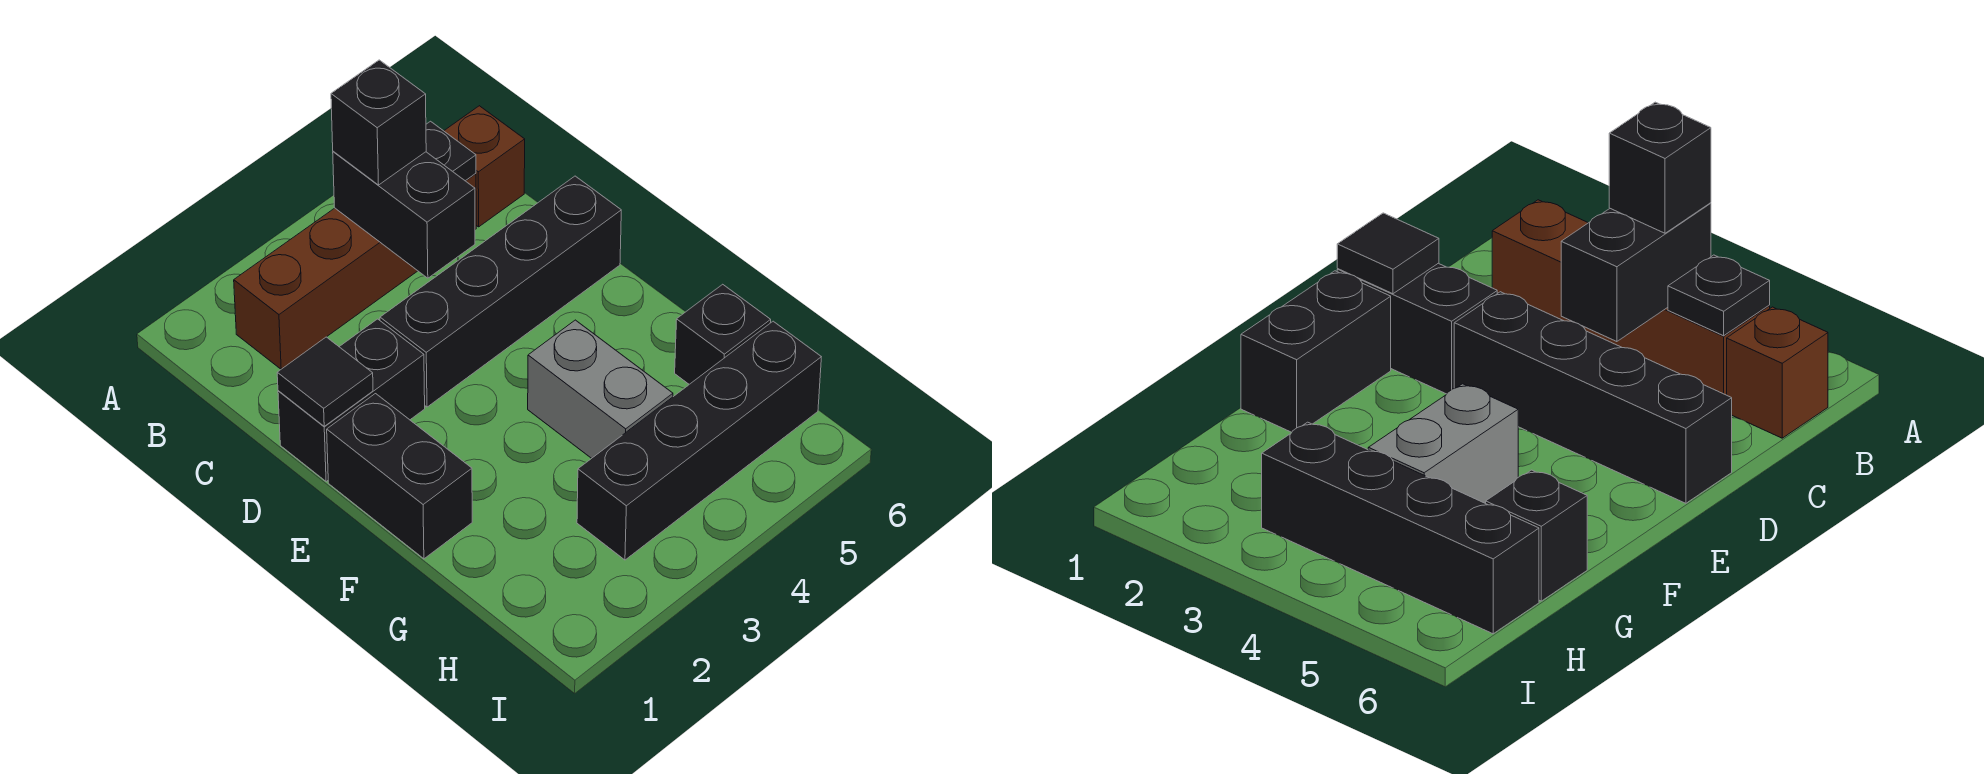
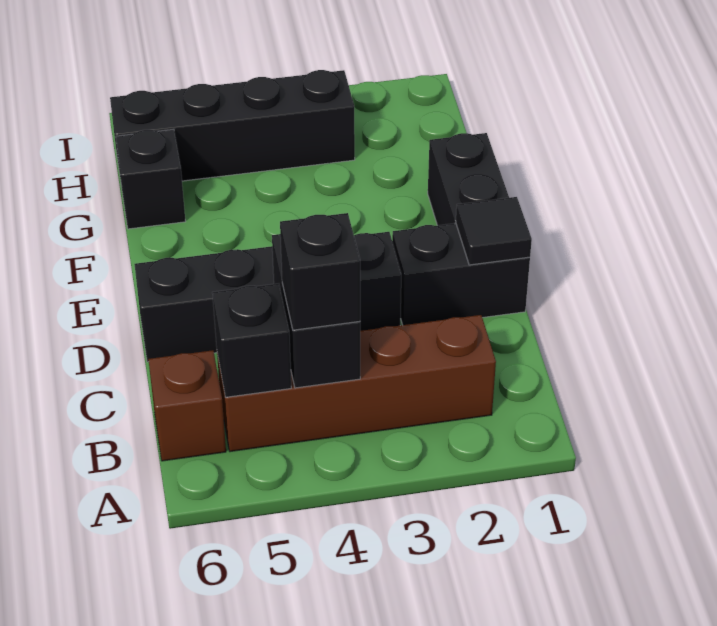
black 1x1 plate [426,121,476,181] -> black 1x1 brick [212,284,291,397]
grey 1x2 brick [528,320,673,458] -> none

